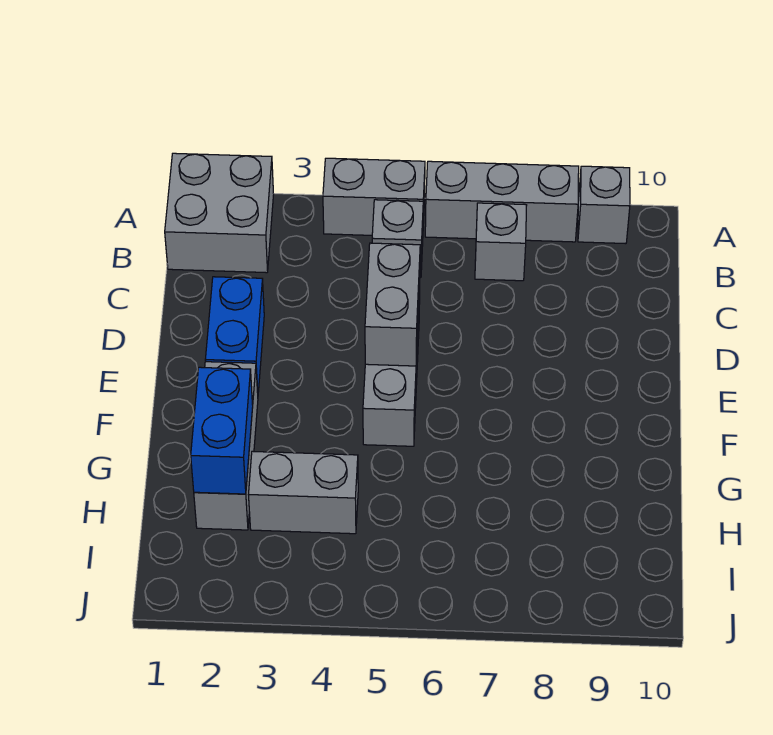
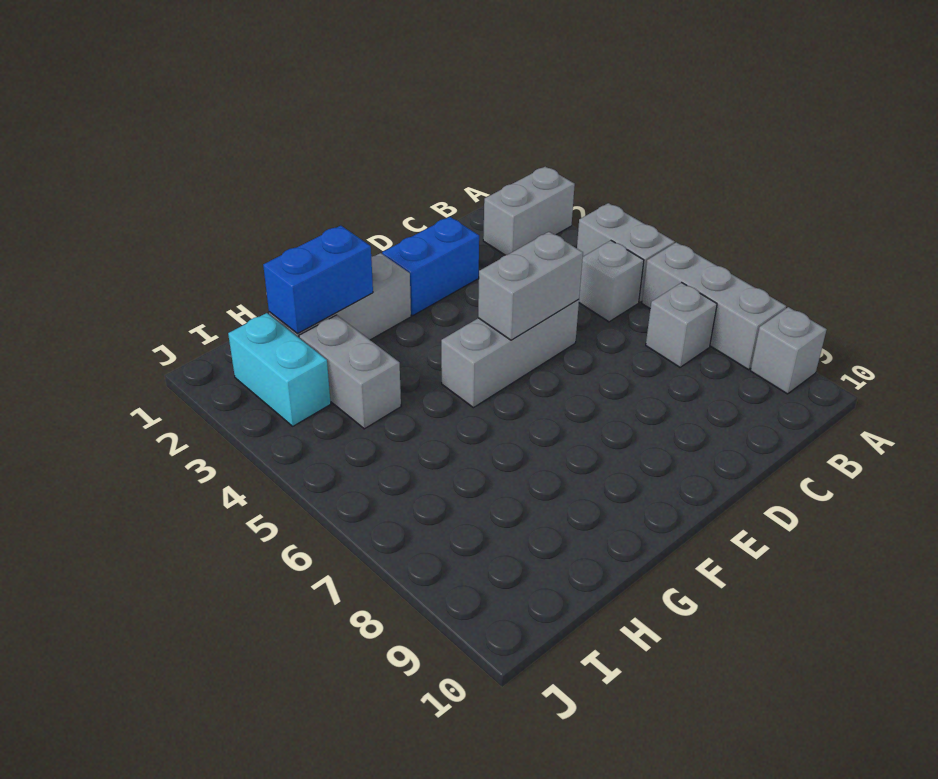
grey 2x2 brick [165,153,274,273] -> grey 1x2 brick [483,167,575,255]
none -> cyan 1x2 brick [228,313,331,426]

